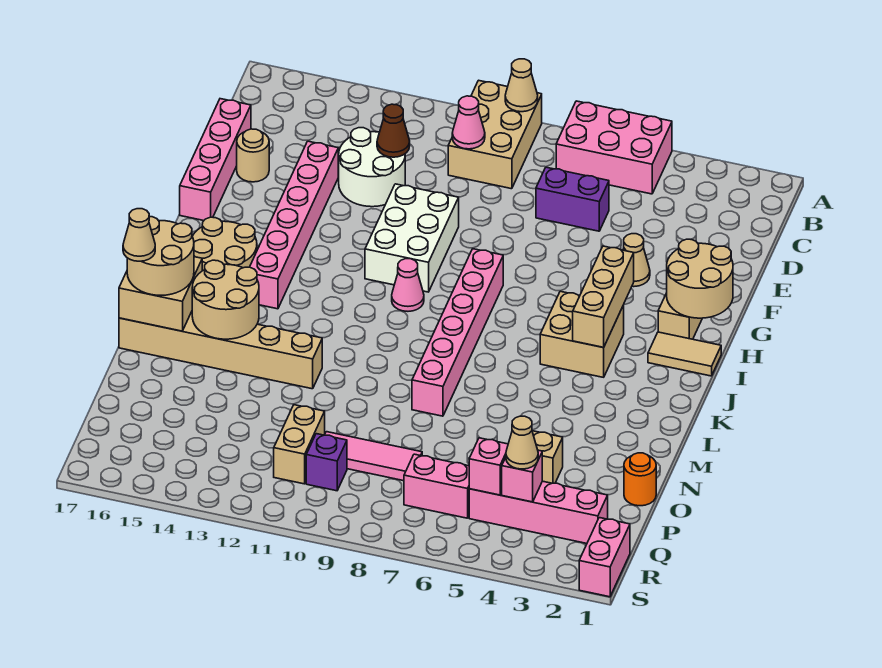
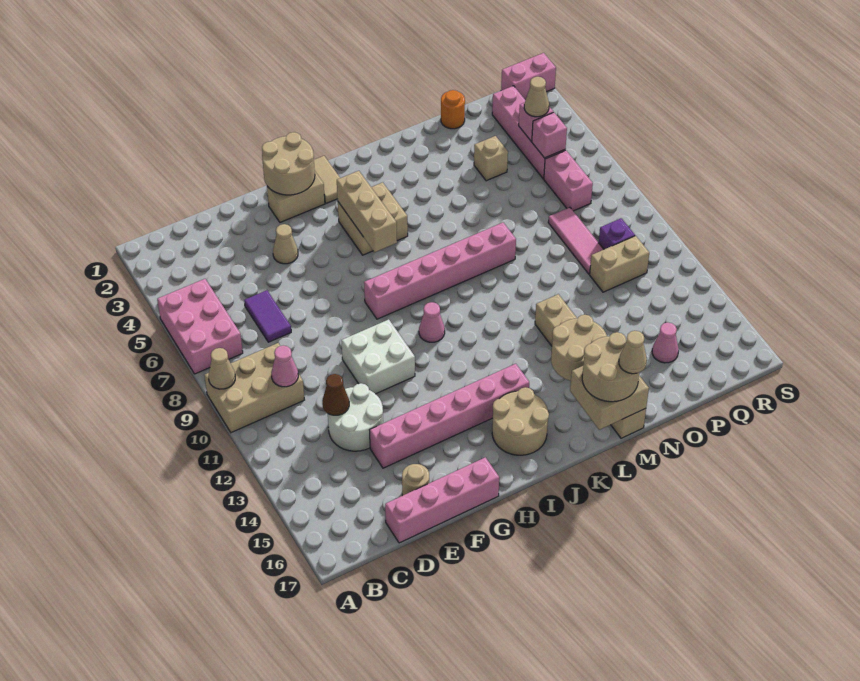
purple 1x2 brick [536,167,609,231] -> purple 1x2 tile [244,290,291,342]
white 2x3 brick [365,184,459,292] -> white 2x2 brick [341,319,415,394]
tan 1x3 brick [573,246,634,347] -> tan 1x3 brick turned to [337,171,397,252]
none -> pink 1x1 cone [652,323,679,363]

